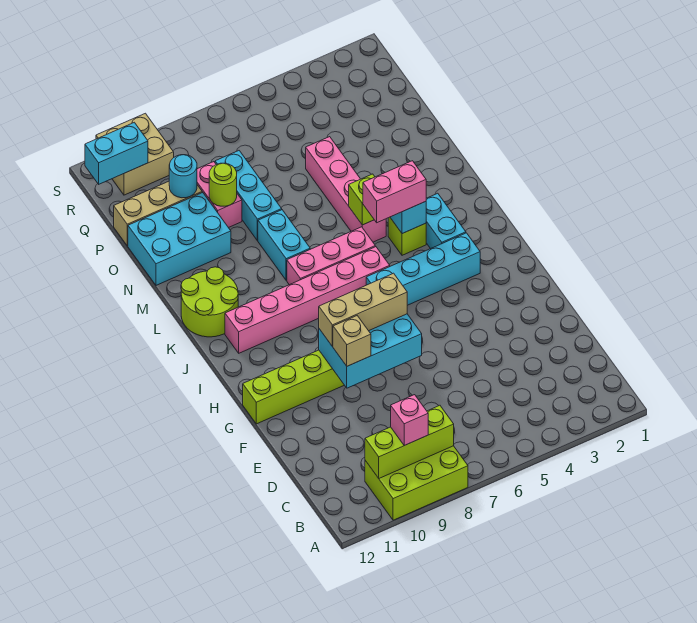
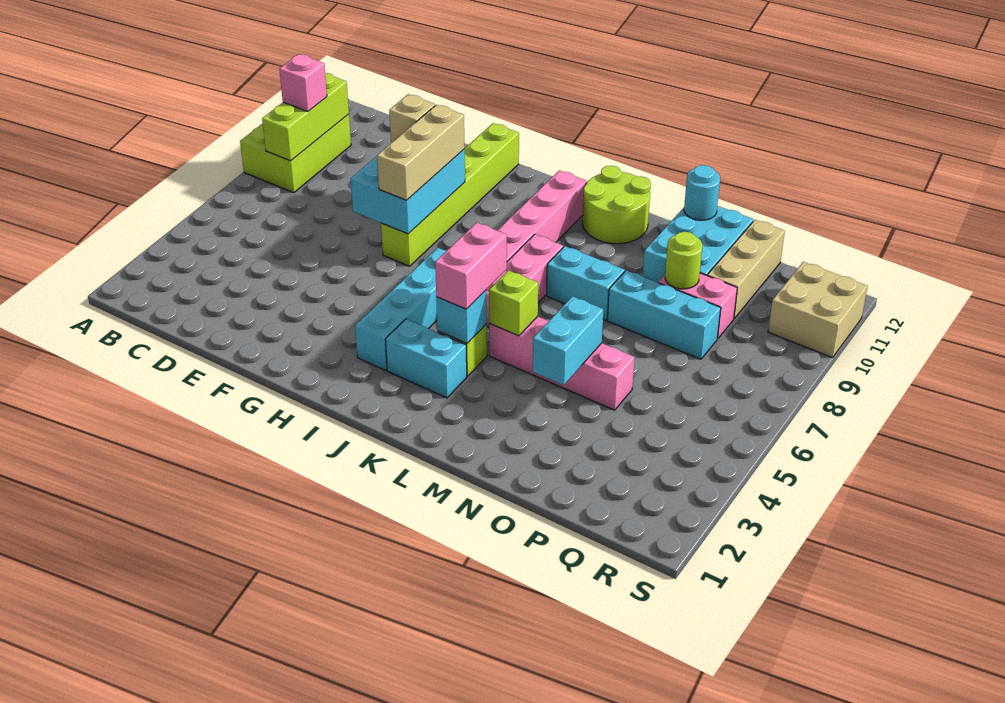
cyan 1x1 round brick [169,155,197,198] -> cyan 1x1 round brick moved to [684,165,720,220]
cyan 1x2 brick [85,122,148,184] -> cyan 1x2 brick moved to [533,296,603,385]

